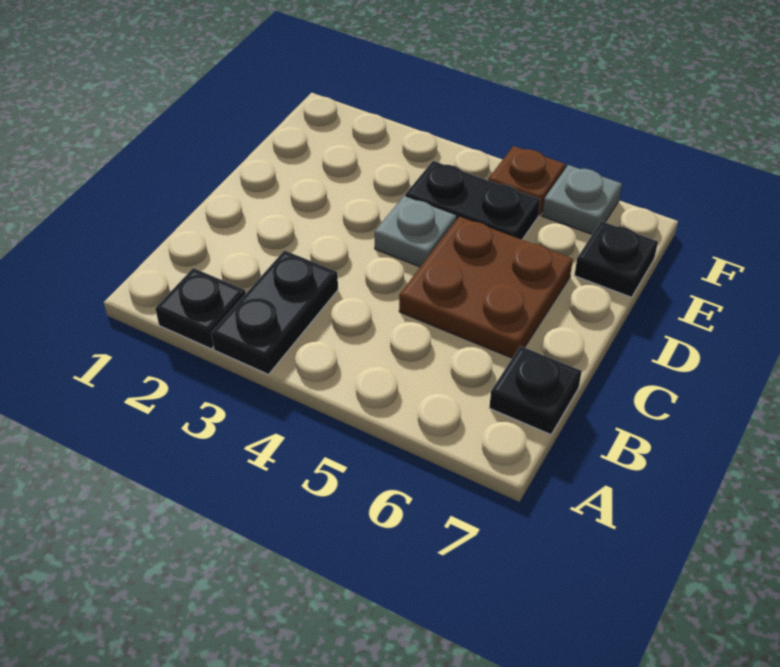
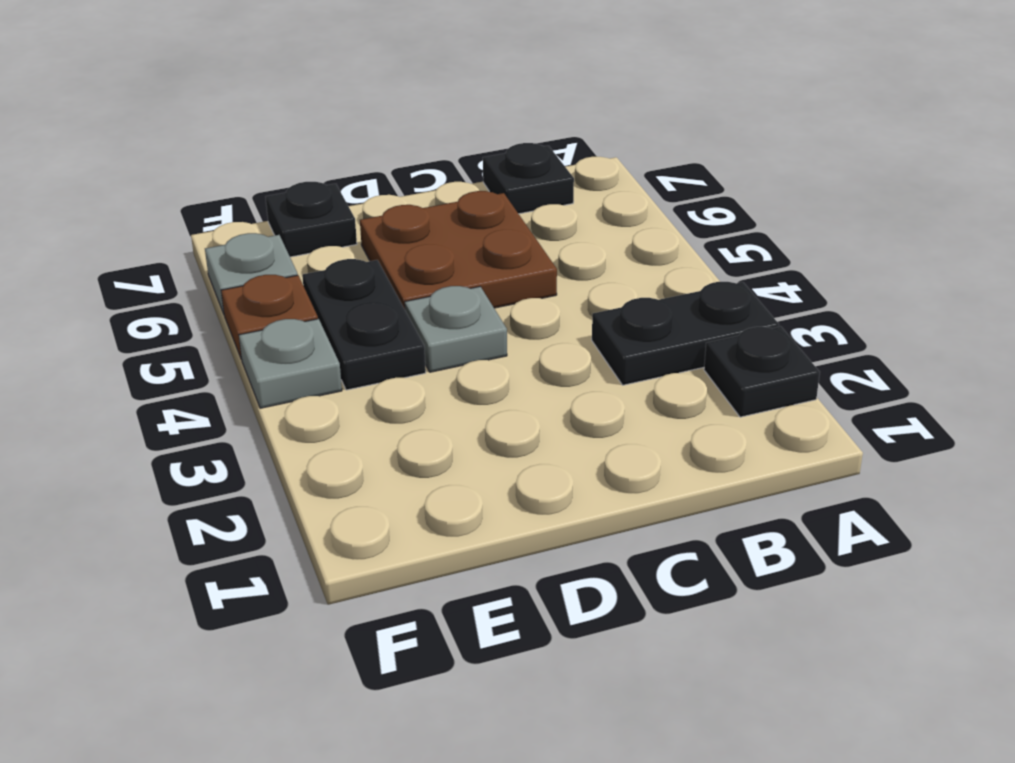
none -> grey 1x1 plate [239,319,342,408]

